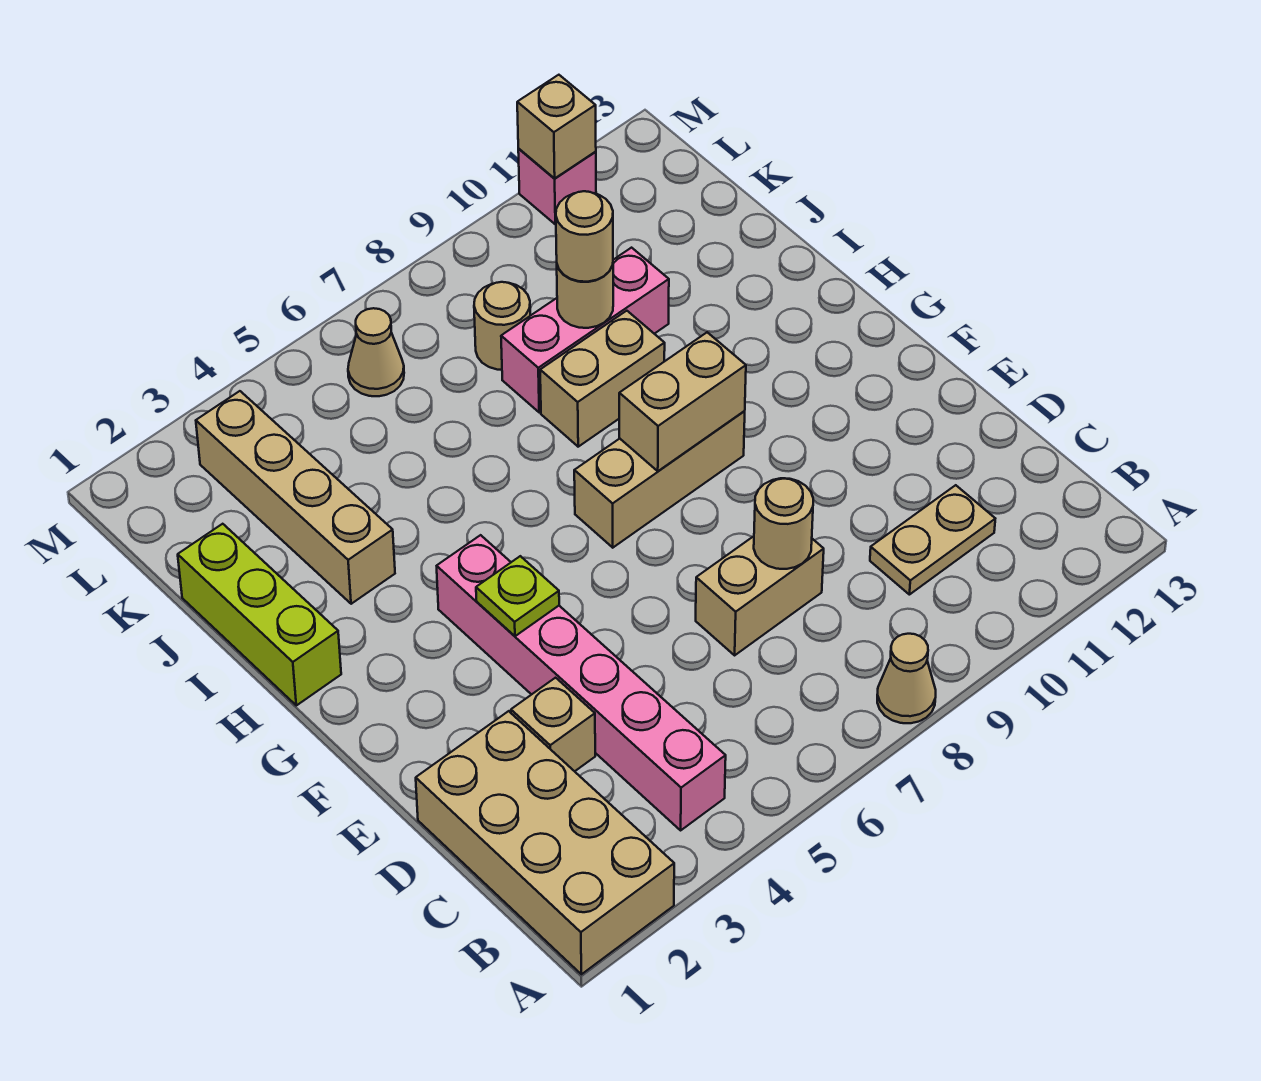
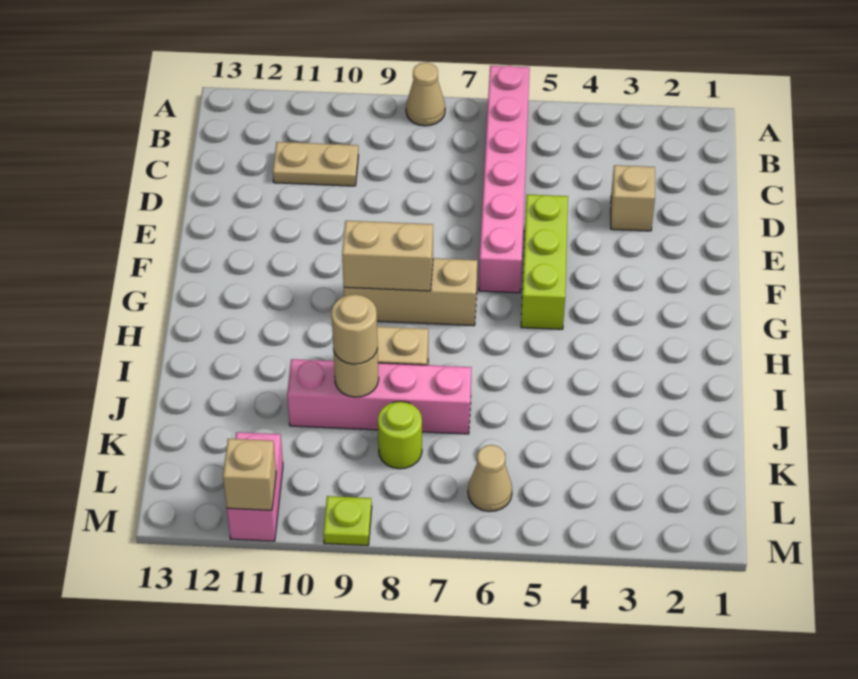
tan 2x4 brick [416,711,674,974] -> none
pink 1x6 brick [437,535,726,830] -> pink 1x6 brick moved to [479,66,530,293]
tan 1x2 brick [696,536,824,655] -> none
tan 1x1 round brick [754,478,813,569] -> none
lime 1x1 plate [476,556,559,636] -> lime 1x1 plate moved to [323,496,372,546]
lime 1x3 brick [178,524,341,705] -> lime 1x3 brick moved to [521,194,568,329]
tan 1x4 brick [196,391,395,604] -> none
pink 1x3 brick [501,248,669,412] -> pink 1x4 brick [287,359,472,434]
tan 1x1 round brick [474,282,530,370] -> lime 1x1 round brick [378,401,422,469]
pink 1x1 brick [518,149,596,224] -> pink 1x2 brick [227,432,283,541]

